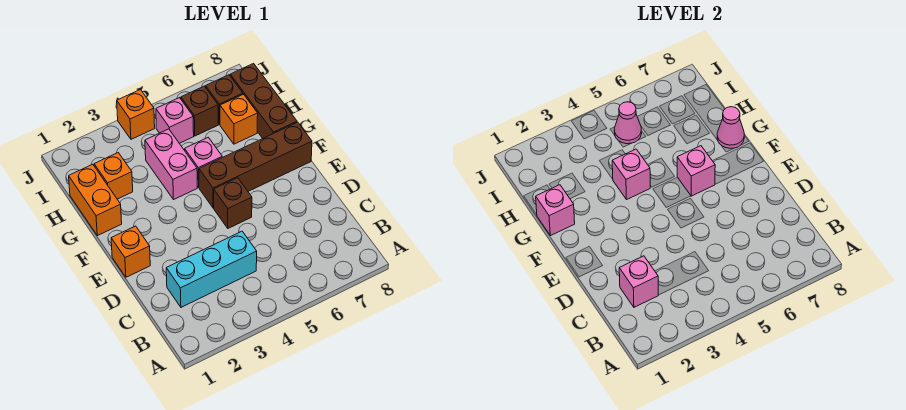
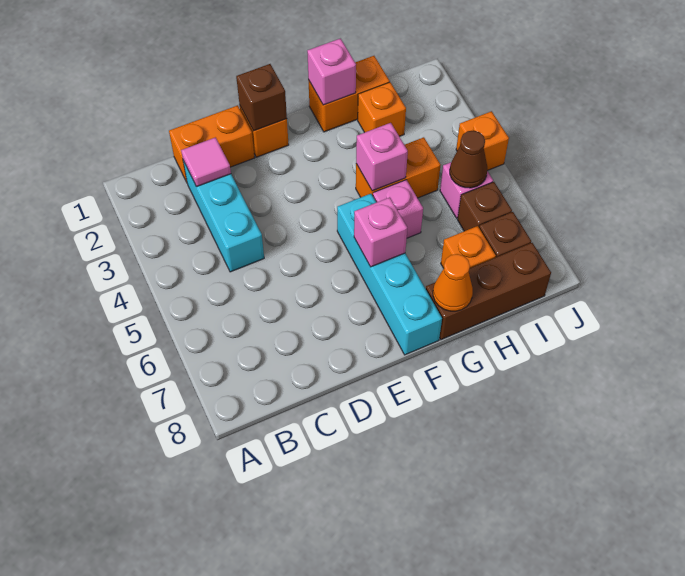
none -> orange 1x2 brick [169,105,255,182]
pink 1x1 brick [619,256,658,307] -> pink 1x1 tile [181,137,231,187]
brown 1x1 brick [214,178,252,228] -> brown 1x1 brick moved to [236,64,287,131]
brown 1x4 brick [199,122,312,208] -> cyan 1x4 brick [337,194,442,355]
pink 1x2 brick [145,129,197,199] -> orange 1x2 brick [356,137,440,198]
pink 1x1 cone [717,107,744,149] -> orange 1x1 cone [433,254,473,311]
pink 1x1 cone [614,102,642,144] -> brown 1x1 cone [450,130,487,188]

